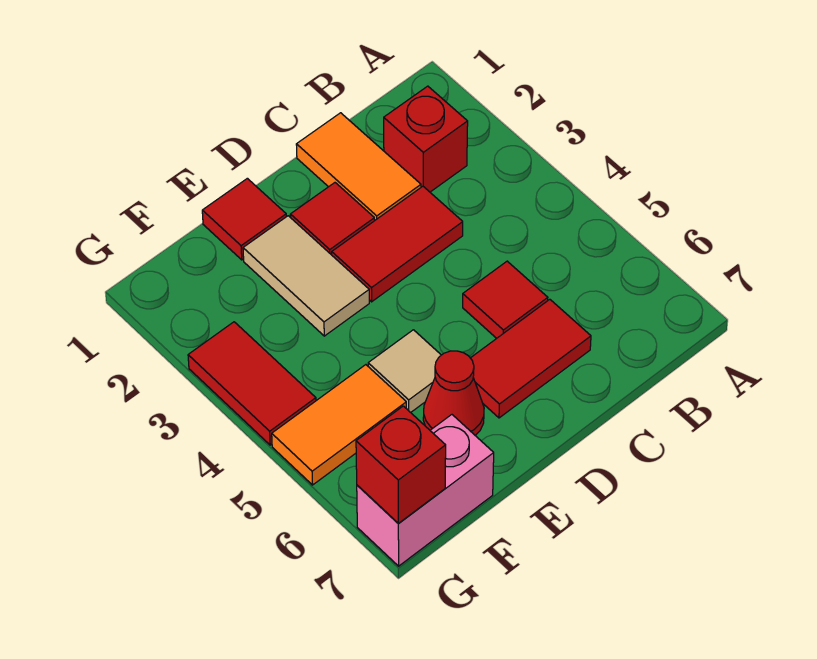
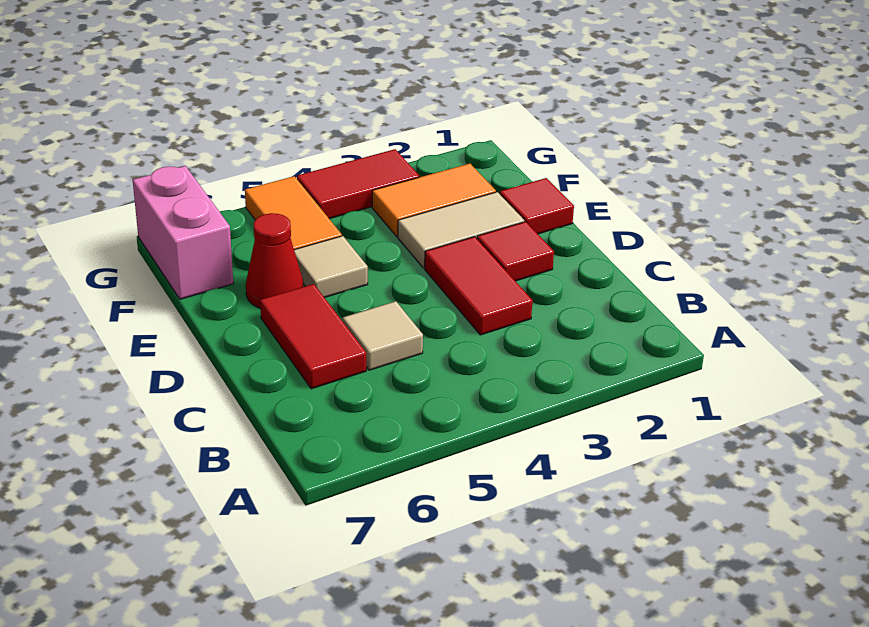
red 1x1 brick [384,86,468,192] -> none
orange 1x2 tile [296,113,421,220] -> orange 1x2 tile moved to [372,164,496,237]
red 1x1 tile [463,261,548,338] -> tan 1x1 tile [343,301,423,370]
red 1x1 brick [356,406,446,524] -> none

